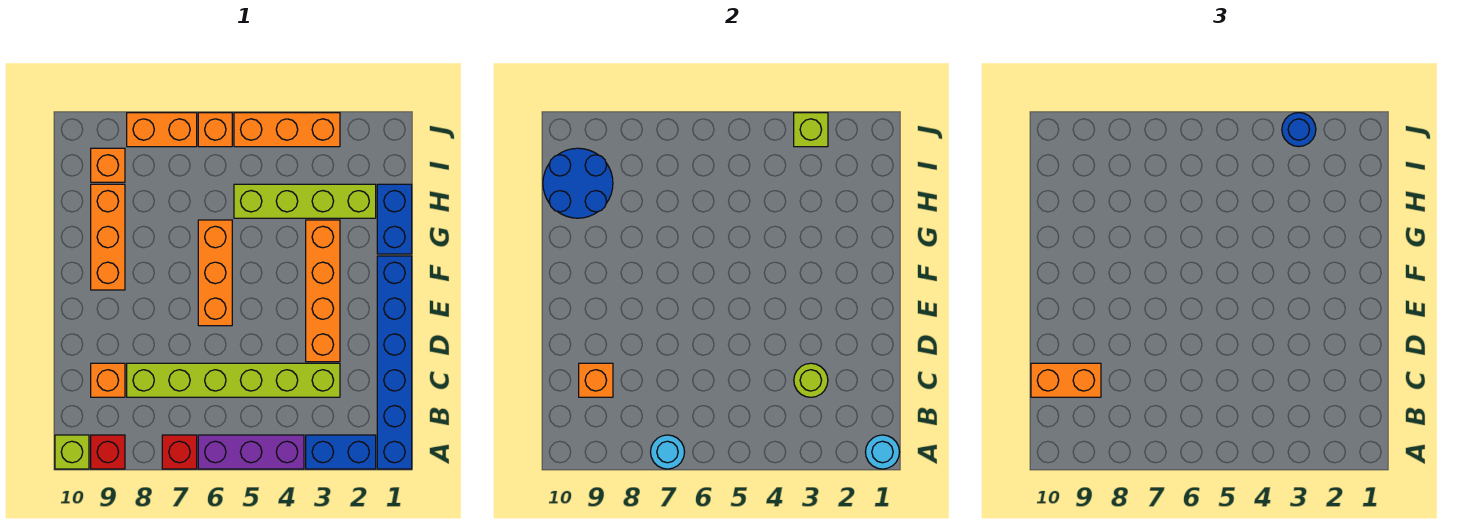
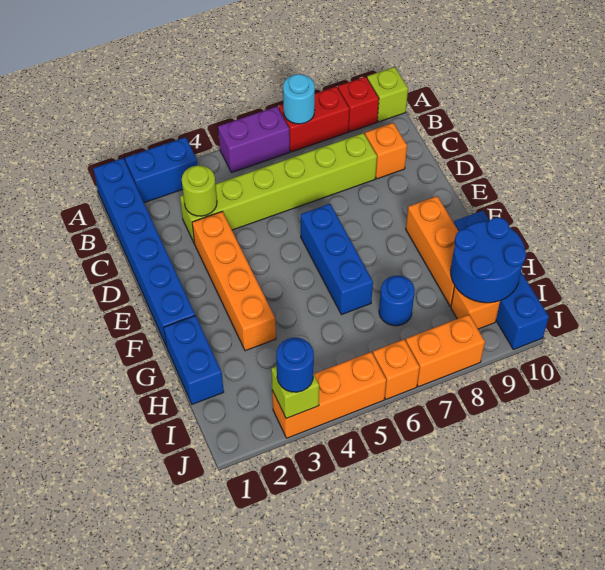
cyan 1x1 round brick [866,435,899,469] -> none
purple 1x3 brick [198,435,304,469] -> purple 1x2 brick [218,106,290,173]
red 1x1 brick [162,435,197,469] -> red 1x2 brick [279,86,349,152]
orange 1x1 brick [579,363,613,397] -> none
orange 1x2 brick [1031,363,1101,397] -> none
orange 1x3 brick [198,220,232,326] -> blue 1x3 brick [301,204,373,315]
none -> blue 1x4 brick [454,211,549,350]
lime 1x4 brick [234,184,376,218] -> none
none -> blue 1x1 round brick [379,276,415,326]

